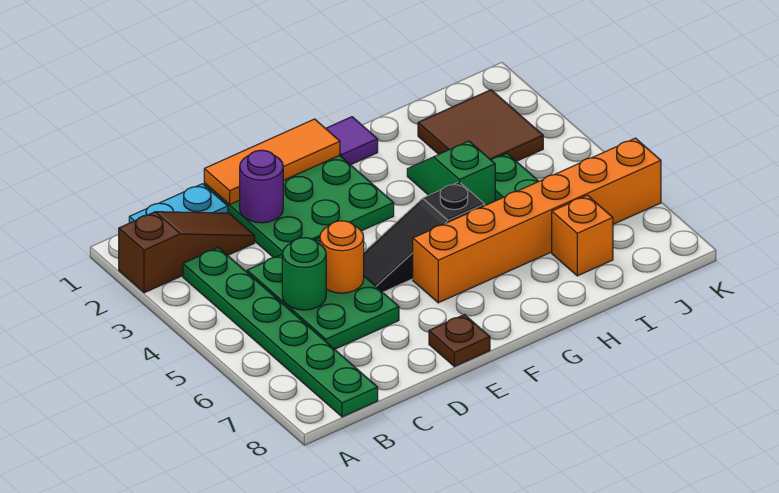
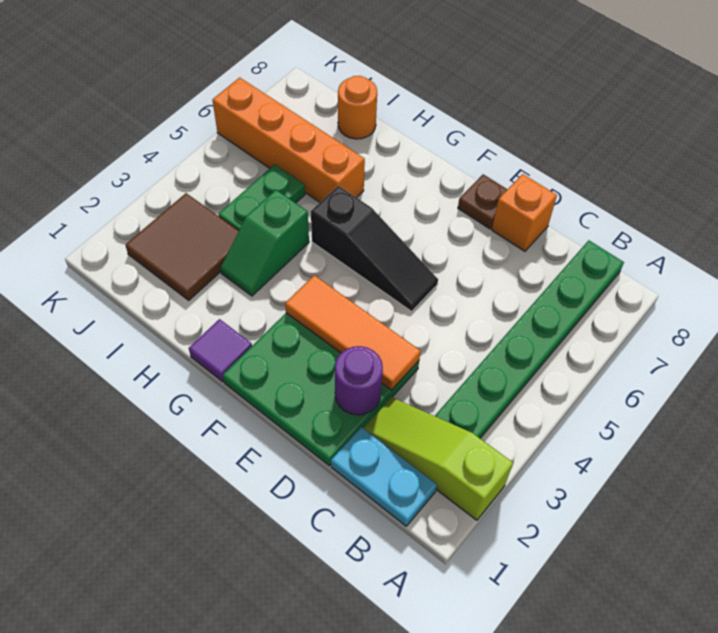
brown 1x3 slope [119,212,255,293] -> lime 1x3 slope [363,397,513,520]
green 2x3 plate [247,238,399,349] -> none
green 1x1 round brick [282,238,326,310] -> none
orange 1x3 tile [204,119,340,205] -> orange 1x3 tile moved to [285,275,421,390]
orange 1x1 round brick [320,221,364,293] -> orange 1x1 round brick moved to [338,76,377,139]
orange 1x6 brick [413,138,661,303] -> orange 1x4 brick [213,78,365,202]
orange 1x1 brick [552,195,613,276] -> orange 1x1 brick moved to [492,174,557,251]

